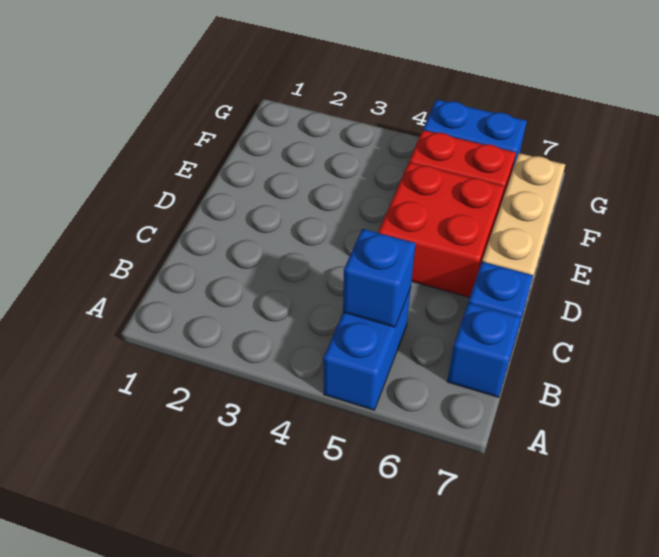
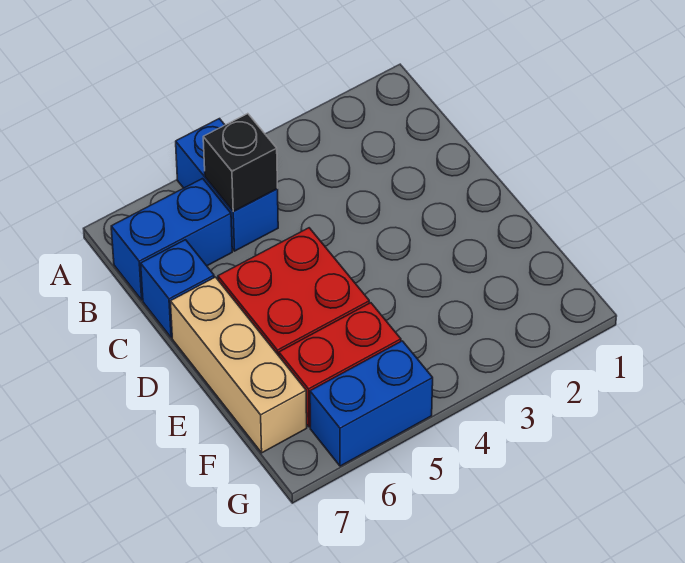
blue 1x1 brick [343,229,416,327] -> black 1x1 brick [203,114,278,212]
blue 1x1 brick [447,303,521,397] -> blue 1x2 brick [111,179,232,300]

